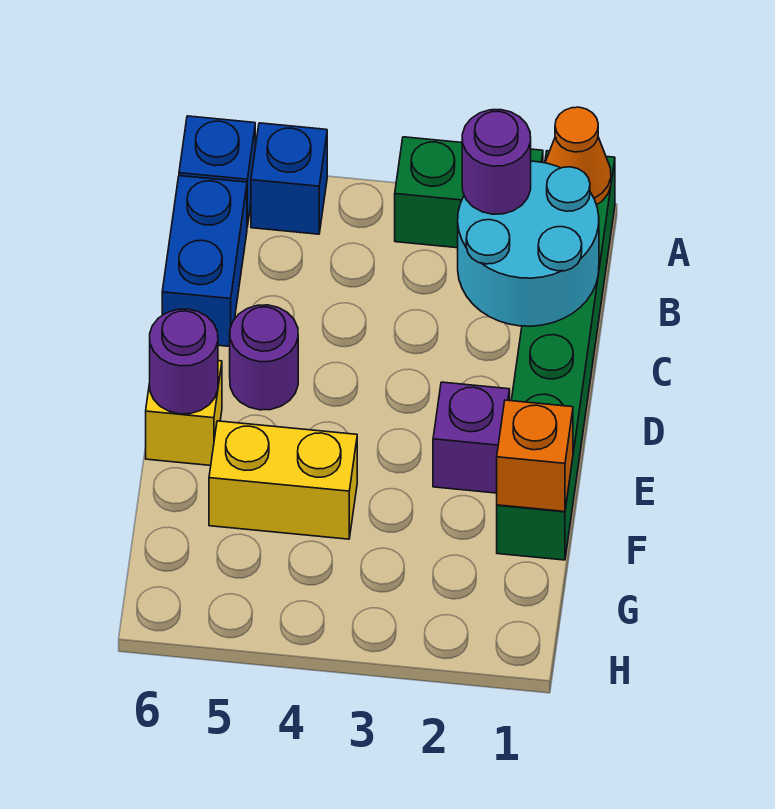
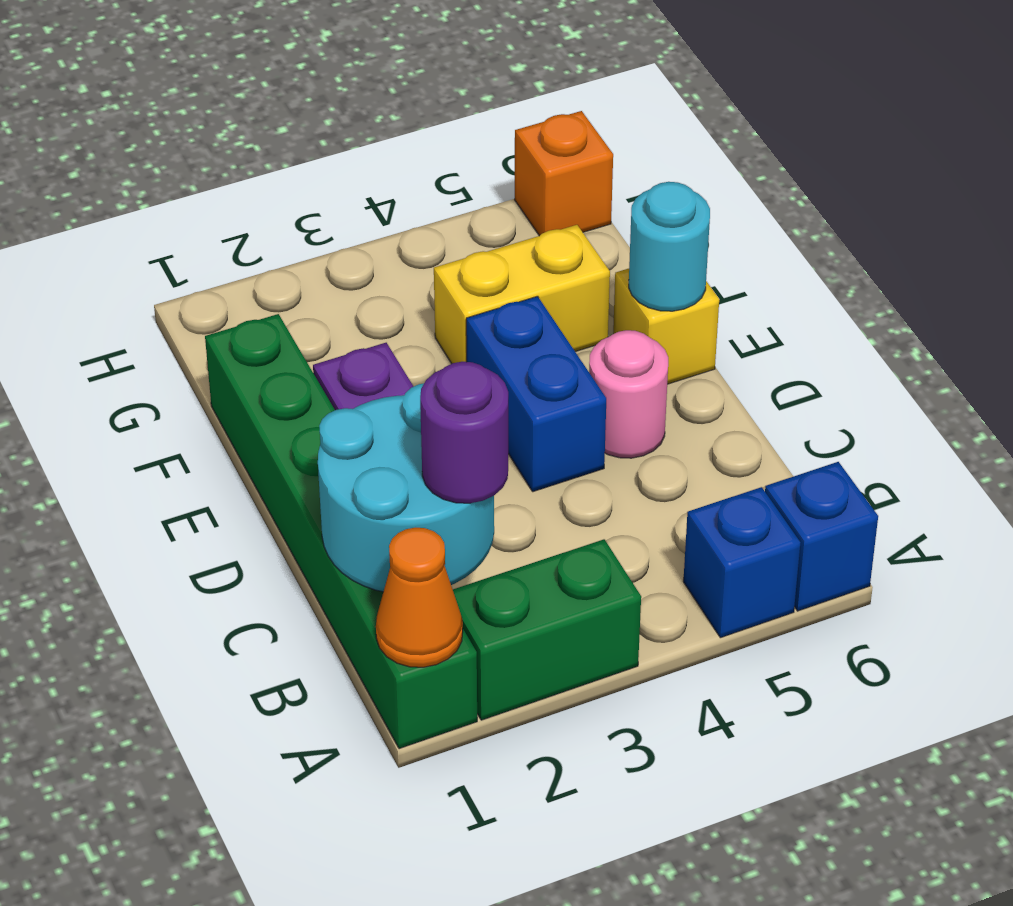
blue 1x2 brick [162,176,247,347] -> blue 1x2 brick moved to [466,296,606,492]
purple 1x1 round brick [230,305,298,410] -> pink 1x1 round brick [589,330,668,458]
purple 1x1 round brick [150,309,218,414] -> cyan 1x1 round brick [629,182,710,311]
orange 1x1 brick [497,400,573,512] -> orange 1x1 brick moved to [515,111,613,236]

